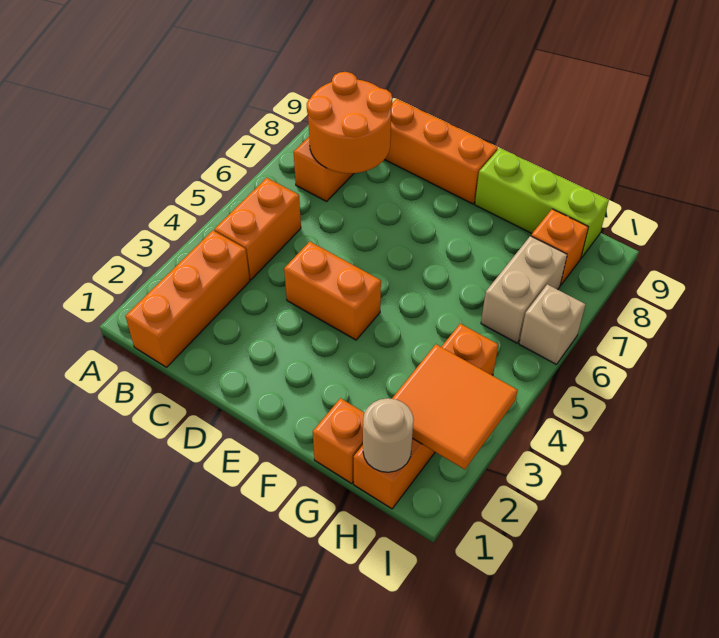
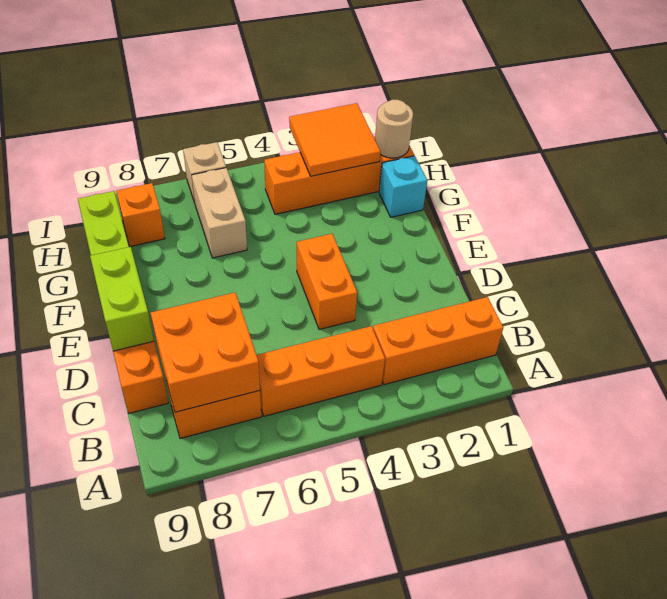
orange 1x2 brick [214,178,301,280] -> orange 1x3 brick [257,326,385,416]
orange 2x2 round brick [307,72,392,173] -> orange 2x2 brick [151,293,260,412]
none -> lime 1x2 brick [90,247,154,351]
orange 1x1 brick [313,398,364,484] -> cyan 1x1 brick [379,156,427,217]
tan 1x2 brick [481,236,567,343] -> tan 1x2 brick turned to [192,168,247,258]

